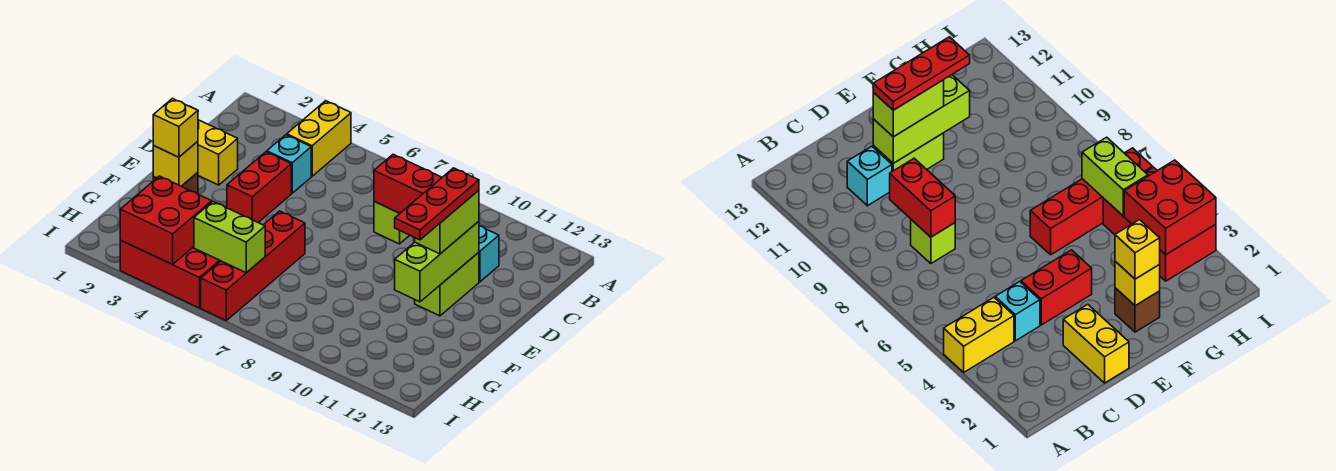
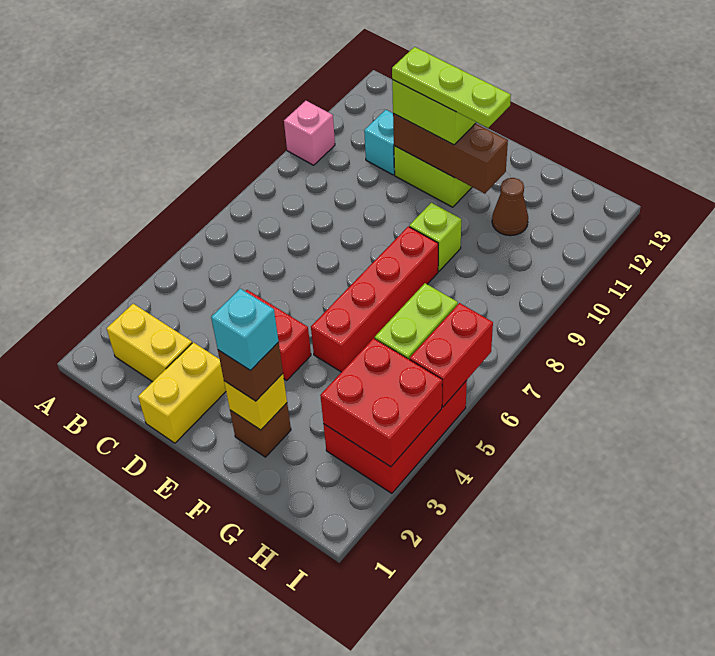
yellow 1x2 brick [287,101,351,176] -> yellow 1x2 brick moved to [106,304,192,382]
none -> pink 1x1 brick [284,101,335,165]
cyan 1x1 brick [267,135,311,193] -> cyan 1x1 brick moved to [211,289,279,371]
lime 1x1 brick [374,201,410,244] -> lime 1x1 brick moved to [409,203,461,271]
red 1x2 brick [374,154,442,213] -> red 1x2 brick moved to [410,303,493,407]
lime 1x3 brick [395,221,479,302] -> brown 1x3 brick [393,114,508,194]
red 1x3 plate [395,168,479,240] -> lime 1x3 plate [392,47,511,128]
yellow 1x1 brick [153,99,198,157] -> brown 1x1 brick [218,343,283,401]
red 1x4 brick [201,211,305,320] -> red 1x4 brick turned to [311,227,438,372]
none -> brown 1x1 cone [492,178,528,236]

